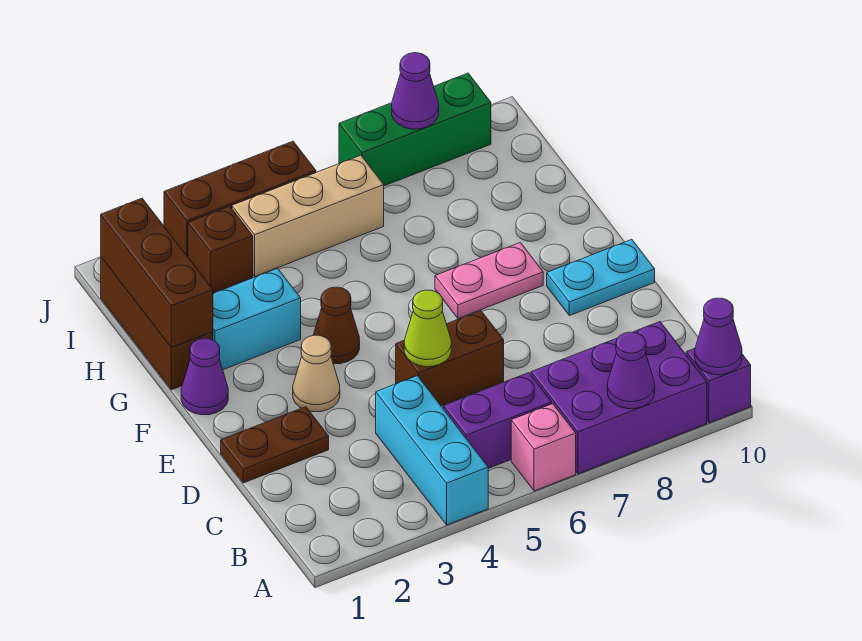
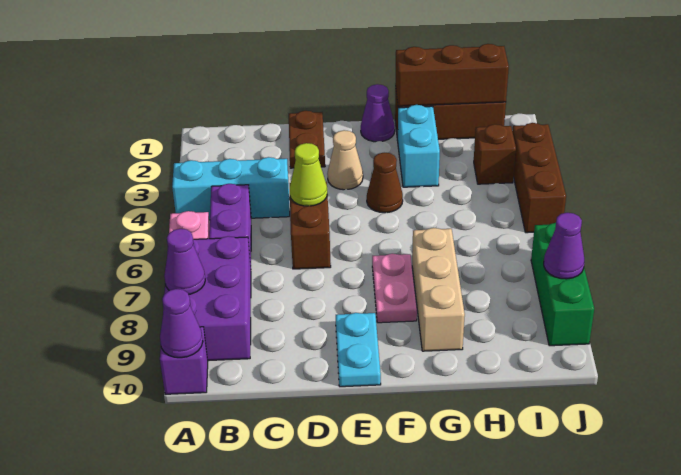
tan 1x3 brick [232,155,384,276] -> tan 1x3 brick moved to [412,228,465,351]

